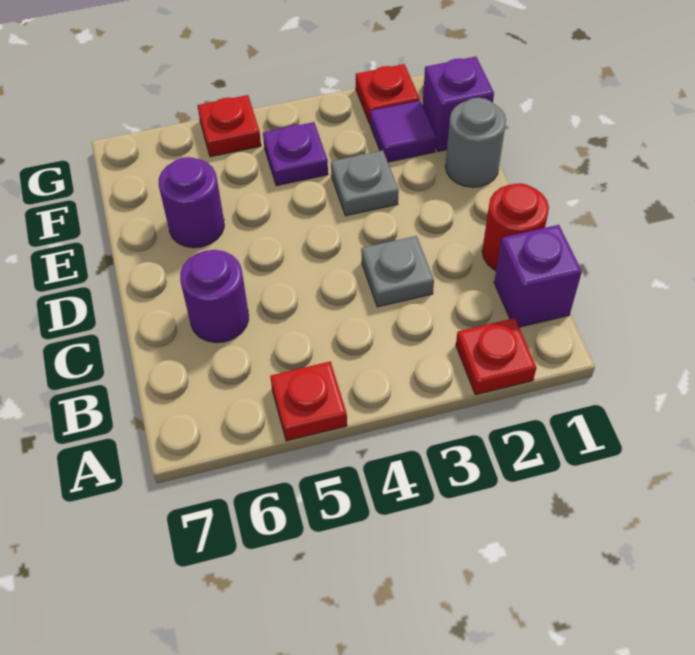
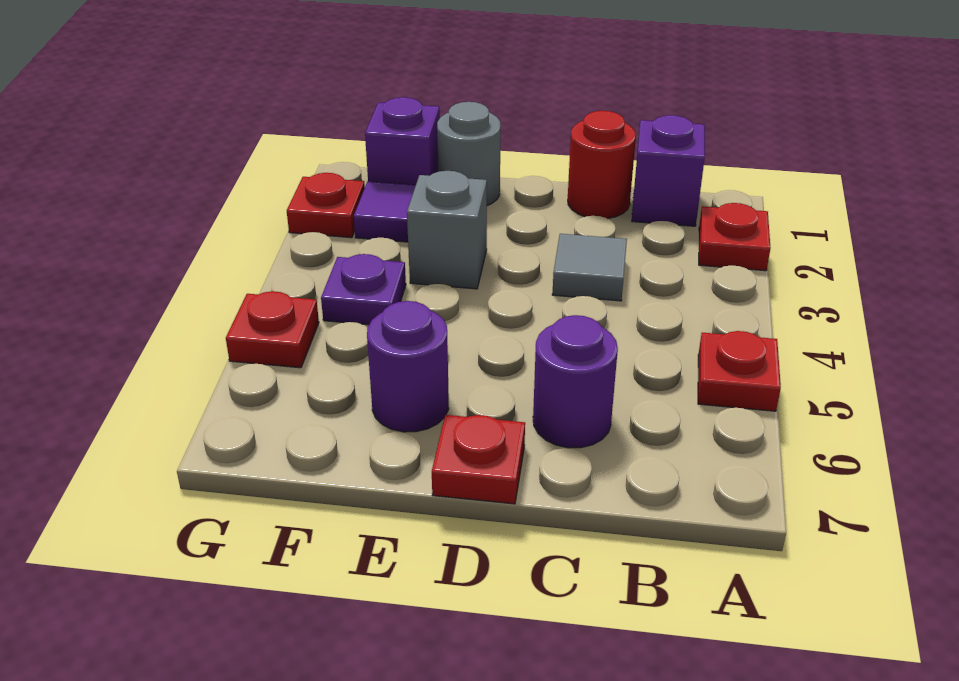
grey 1x1 plate [361,236,434,307] -> grey 1x1 tile [552,234,627,301]
none -> red 1x1 plate [432,415,525,504]
grey 1x1 plate [331,150,399,216] -> grey 1x1 brick [407,171,487,289]

